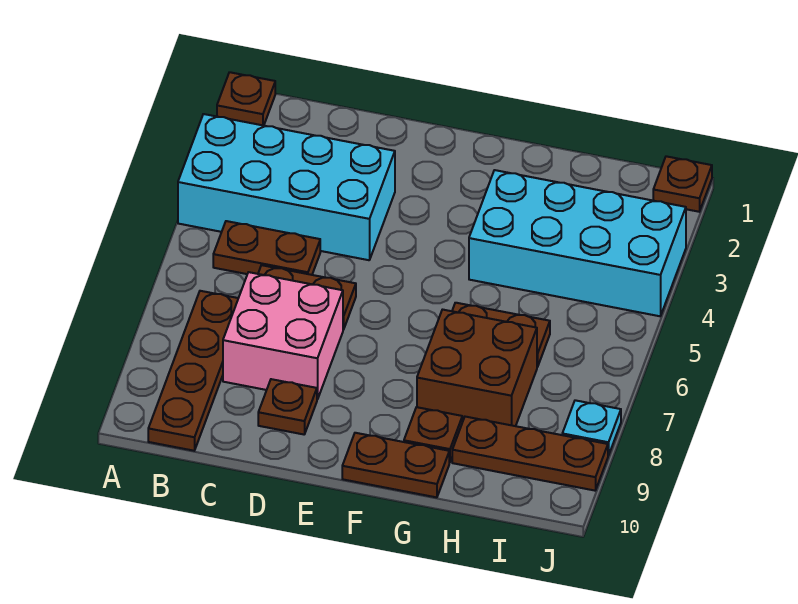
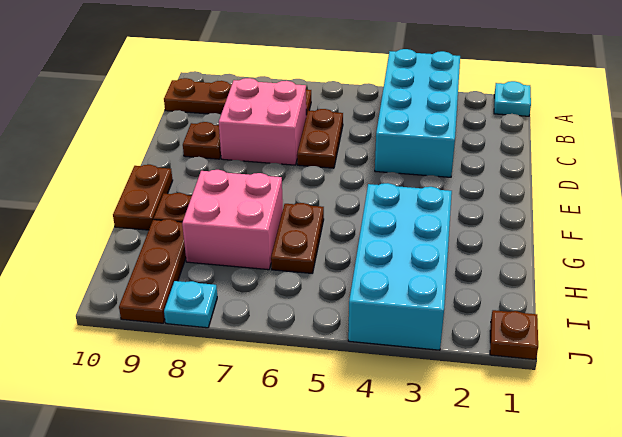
brown 1x1 plate [217,72,275,126] -> cyan 1x1 plate [494,81,531,116]
brown 1x2 plate [213,221,320,275] -> none
brown 2x2 brick [417,310,537,426] -> pink 2x2 brick [182,170,283,270]

